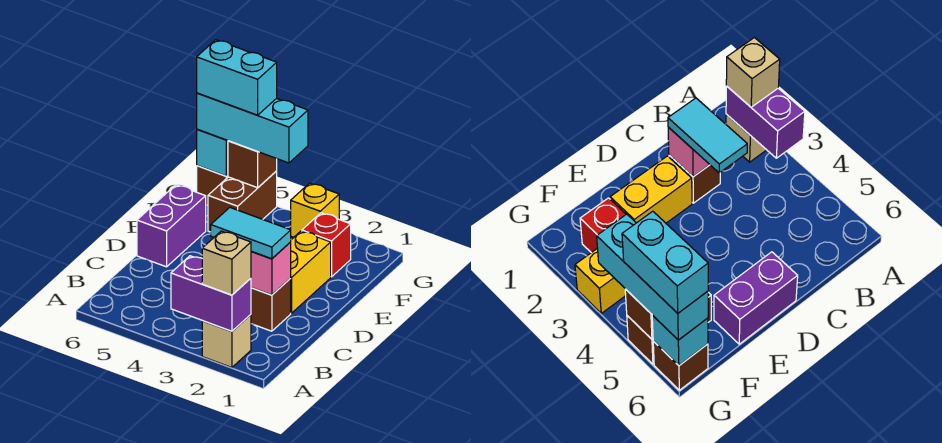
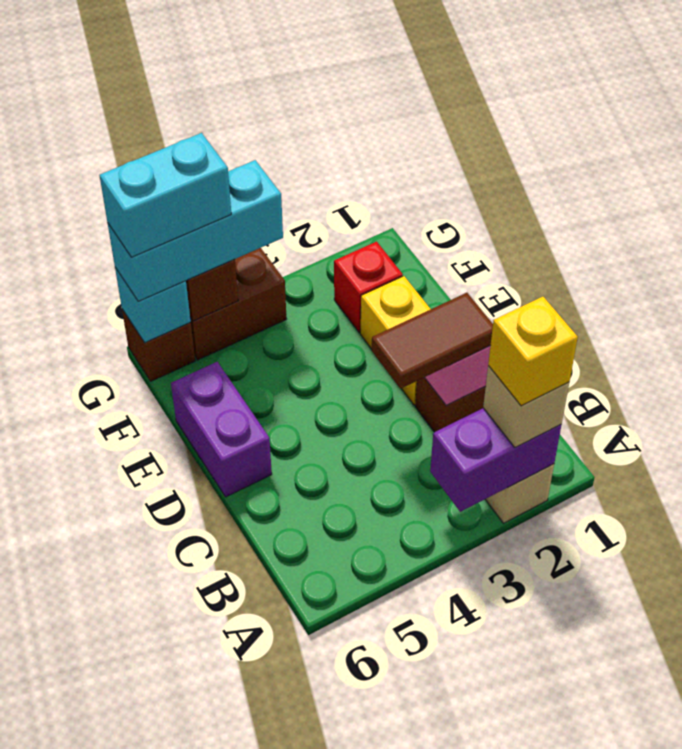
cyan 1x2 tile [211,208,291,259] -> brown 1x2 tile [372,293,493,389]
brown 1x2 brick [208,171,277,232] -> brown 1x2 brick turned to [190,248,286,360]
yellow 1x1 brick [291,183,339,237] -> yellow 1x1 brick moved to [488,297,578,406]

